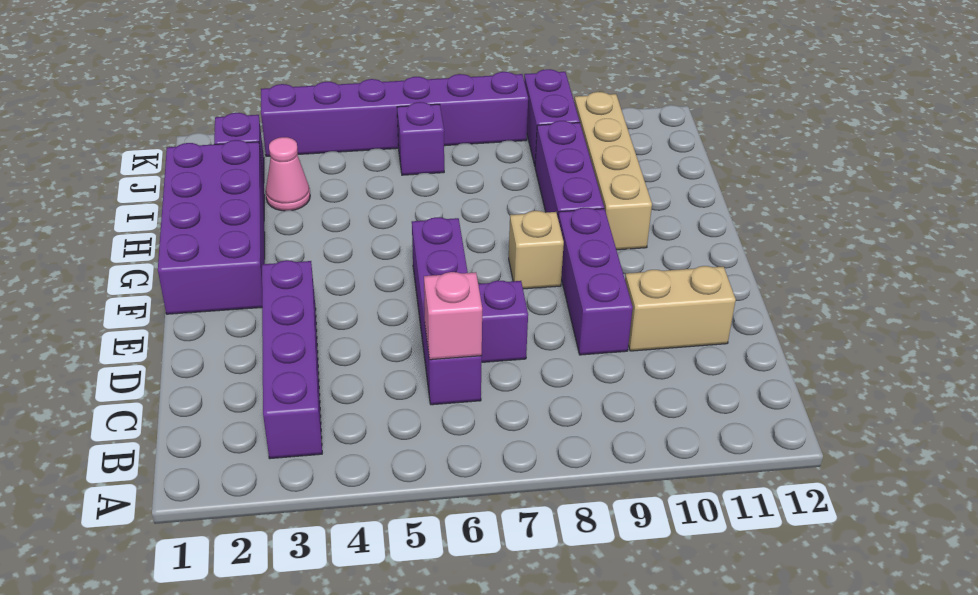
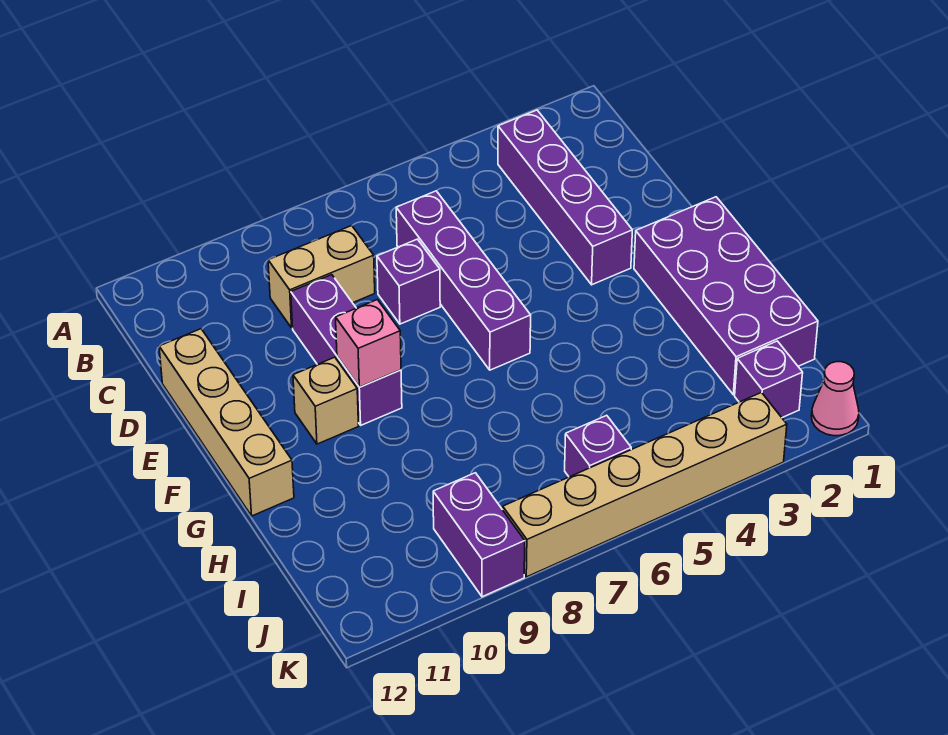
pink 1x1 brick [424,272,482,360] -> pink 1x1 brick moved to [336,300,401,387]
tan 1x2 brick [625,266,736,351] -> tan 1x2 brick moved to [268,226,375,328]
tan 1x1 brick [509,211,564,289] -> tan 1x1 brick moved to [293,357,359,444]
purple 1x3 brick [535,121,604,217] -> none
tan 1x4 brick [574,92,652,250] -> tan 1x4 brick moved to [159,329,294,516]
pink 1x1 cone [266,137,310,211] -> pink 1x1 cone moved to [811,362,859,436]
purple 1x6 brick [261,72,528,156] -> tan 1x6 brick [503,393,787,577]

